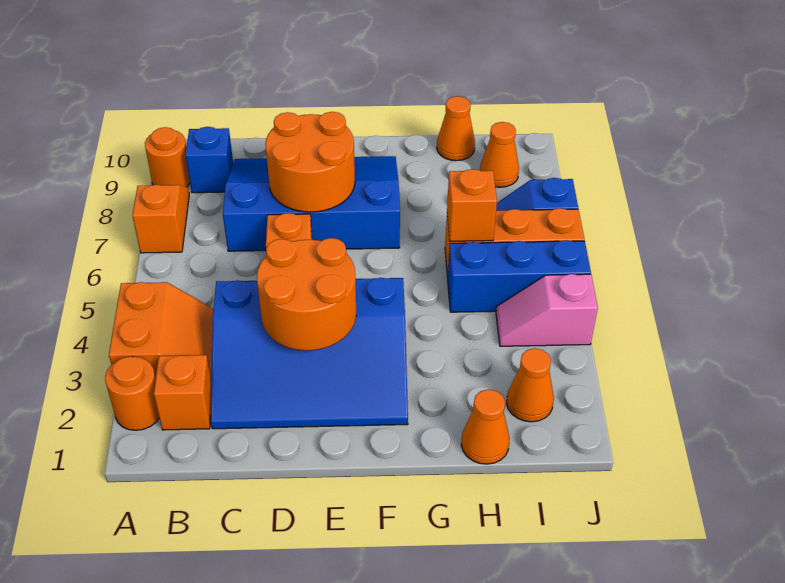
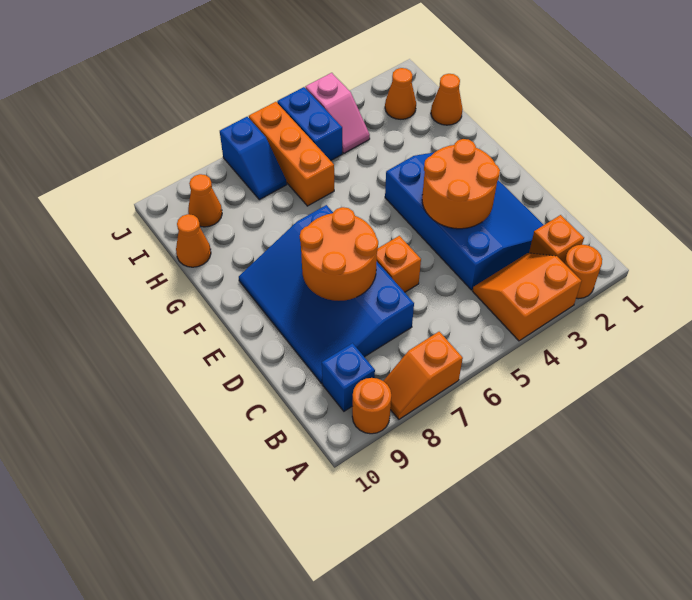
blue 1x3 brick [448,240,591,312] -> blue 1x2 brick [277,87,342,161]
orange 1x1 brick [447,169,497,241] -> none

